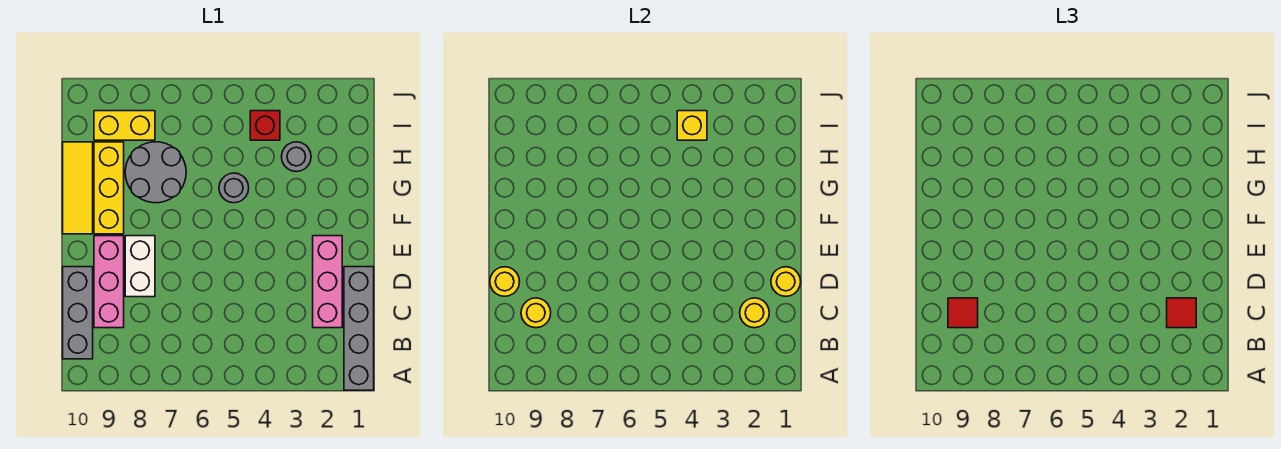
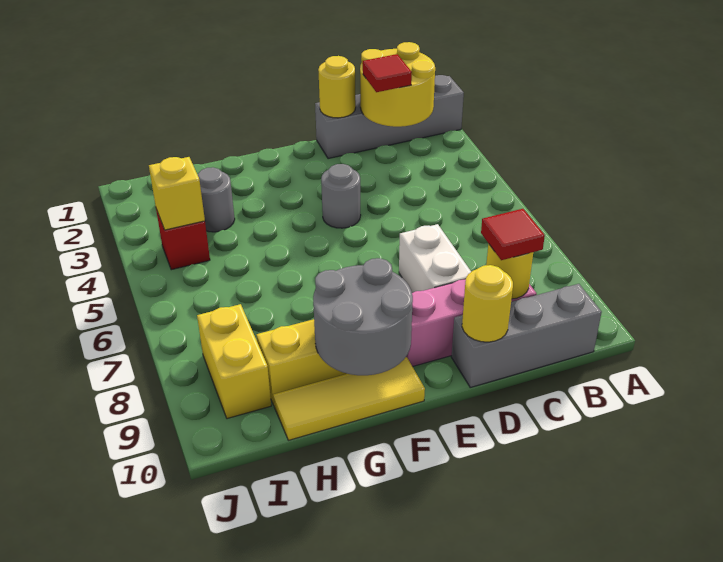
pink 1x3 brick [313,236,342,328] -> none
yellow 1x1 round brick [740,298,769,328] -> yellow 2x2 round brick [360,42,435,127]
white 1x2 brick [125,236,155,297] -> white 1x2 brick turned to [399,224,471,293]
grey 1x1 round brick [219,173,249,203] -> grey 1x1 round brick moved to [321,164,361,228]
grey 2x2 round brick [125,142,186,203] -> grey 2x2 round brick moved to [313,258,413,375]

